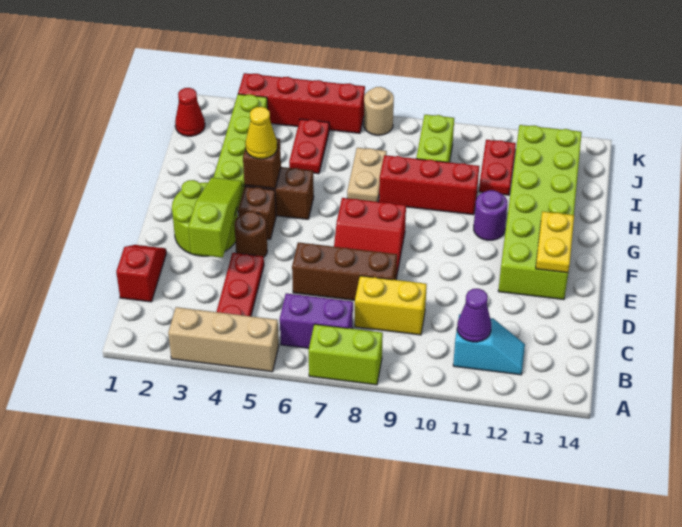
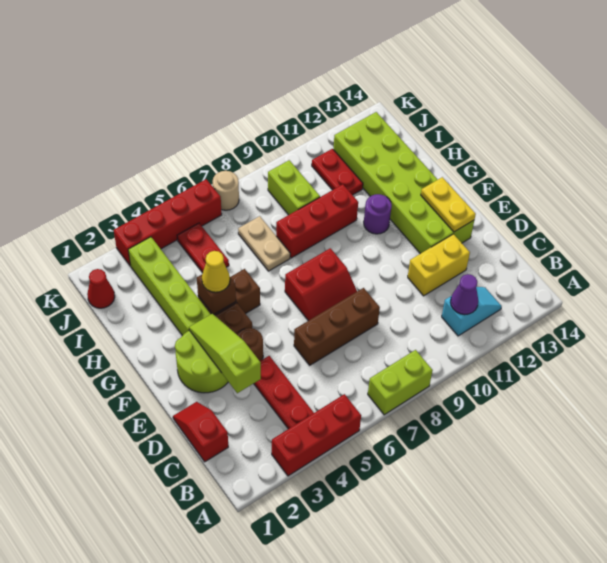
tan 1x3 brick [168,307,279,372] -> red 1x3 brick [272,394,361,476]
purple 1x2 brick [280,293,353,348] -> none
yellow 1x2 brick [355,276,427,335] -> yellow 1x2 brick moved to [408,234,470,296]

